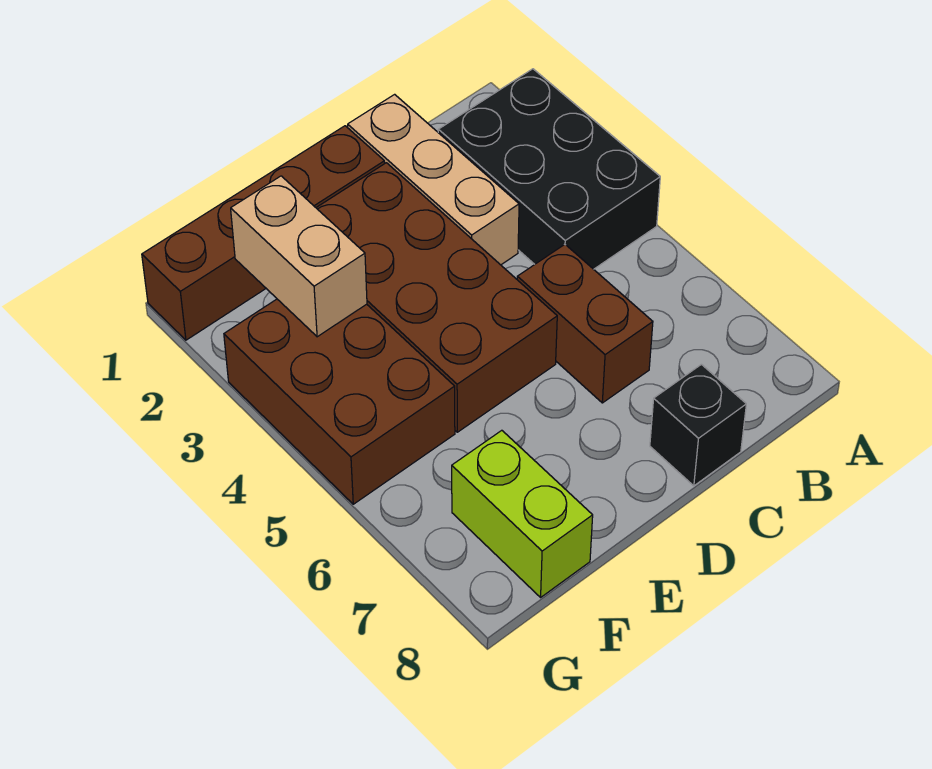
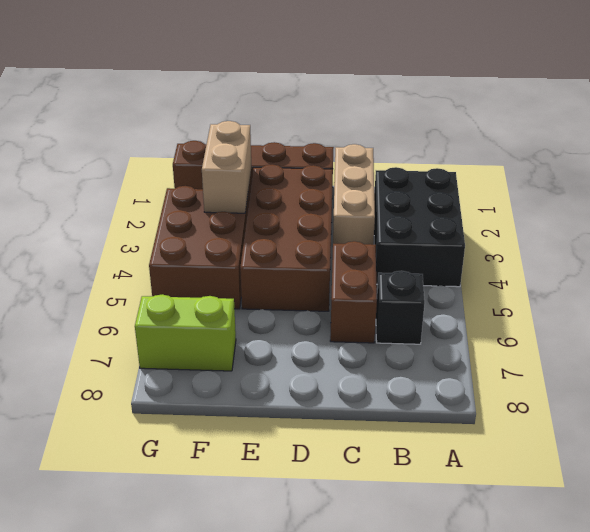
black 1x1 brick [650,364,746,486] -> black 1x1 brick moved to [376,271,425,344]
lime 1x2 brick [452,430,593,597] -> lime 1x2 brick turned to [135,294,236,371]

